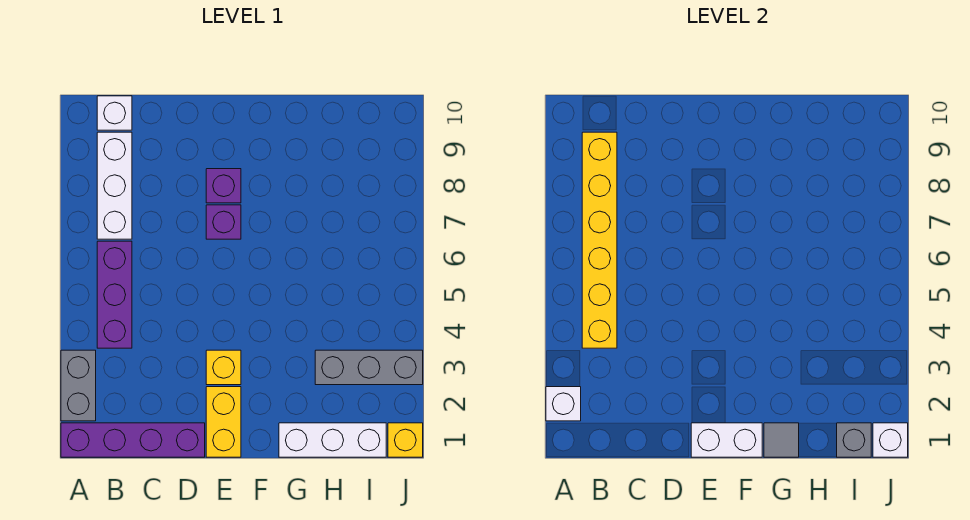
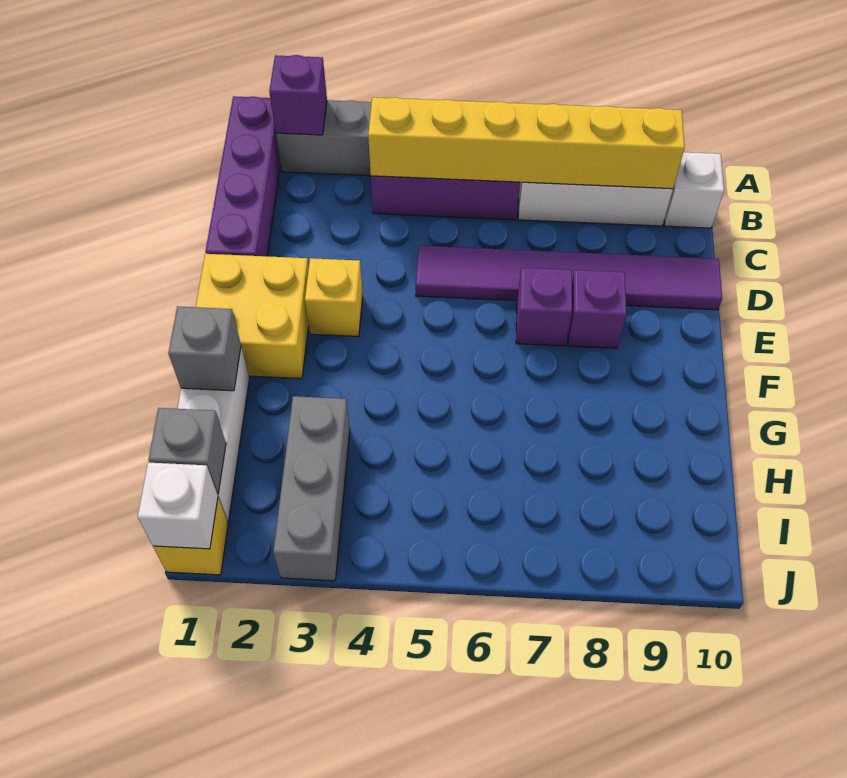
white 1x1 brick [546,387,581,421] -> purple 1x1 brick [269,55,327,135]
none -> purple 1x6 tile [416,246,722,310]
yellow 1x2 brick [206,387,241,457] -> yellow 2x2 brick [196,254,309,379]
white 1x2 brick [691,423,762,457] -> none
grey 1x1 tile [764,423,799,457] -> grey 1x1 brick [168,306,241,391]

